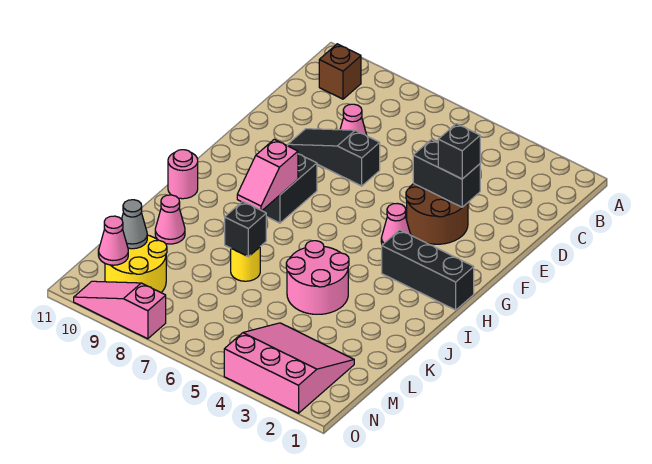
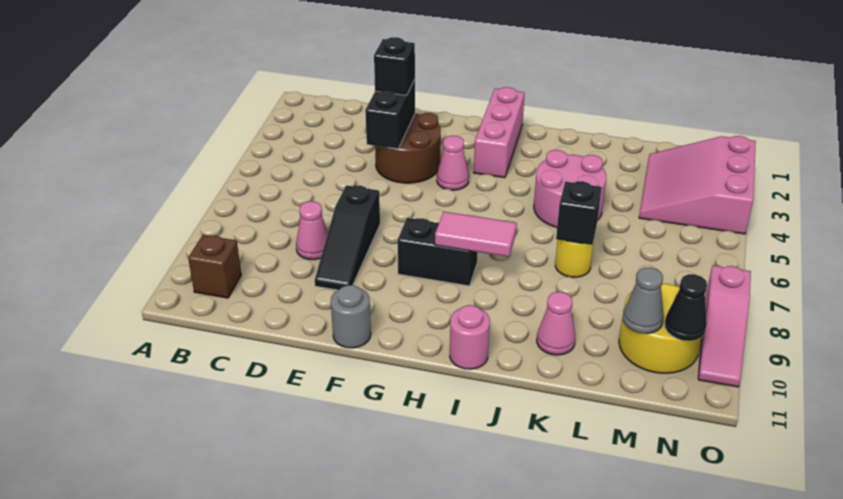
none -> grey 1x1 round brick [331,285,371,348]
black 1x3 brick [382,230,474,310] -> pink 1x3 brick [474,87,525,178]
pink 1x2 slope [237,139,298,211] -> pink 1x2 tile [435,212,517,257]
pink 1x1 cone [99,216,128,265] -> black 1x1 cone [665,274,707,341]

